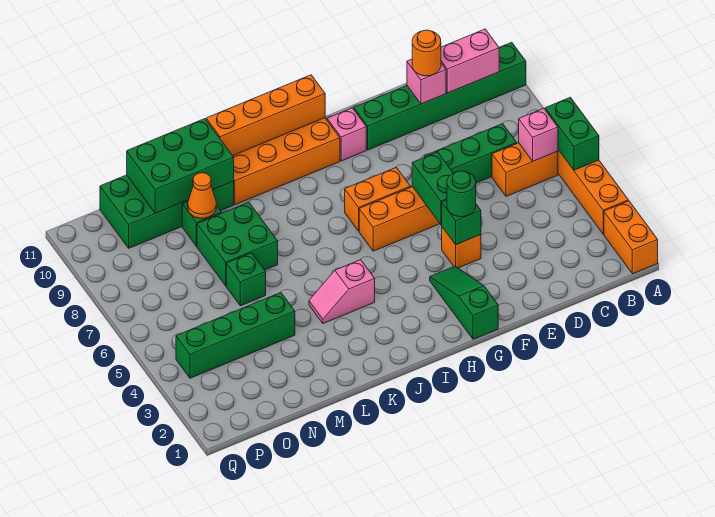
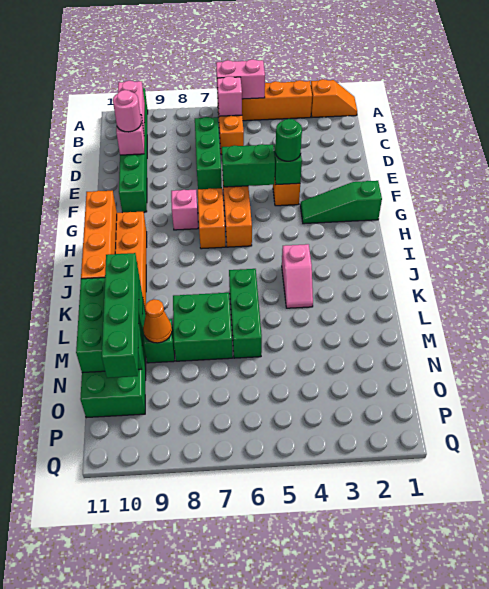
orange 1x2 brick [604,201,658,274] -> orange 1x2 slope [311,79,357,117]
green 1x2 brick [545,97,599,170] -> pink 1x2 brick [216,59,265,99]
orange 1x1 round brick [412,30,441,76] -> pink 1x1 round brick [113,90,141,132]
pink 1x1 brick [327,108,366,161] -> pink 1x1 brick moved to [171,190,198,230]
green 1x4 brick [176,293,295,378] -> green 1x4 brick moved to [102,253,139,378]
green 1x1 brick [226,253,266,306] -> green 1x3 brick [229,269,262,358]

